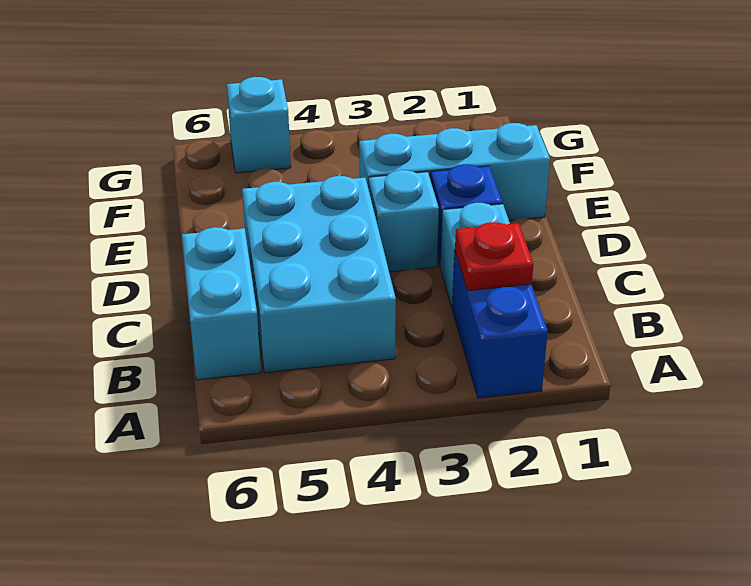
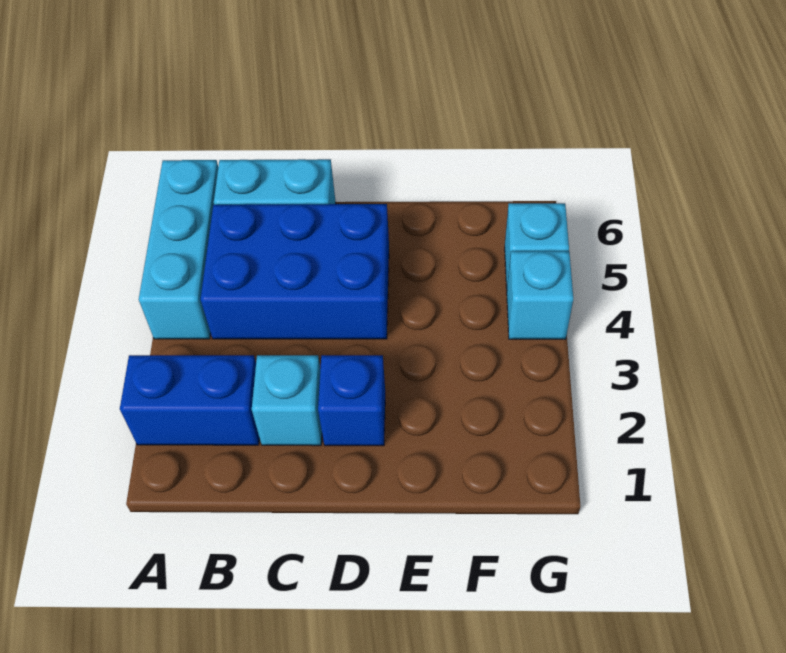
red 1x1 plate [455,222,533,291] -> none
cyan 2x3 brick [242,176,396,373] -> blue 2x3 brick [200,204,389,339]
cyan 1x1 brick [369,170,439,272] -> cyan 1x1 brick moved to [507,251,573,339]
cyan 1x3 brick [359,123,550,221] -> cyan 1x3 brick moved to [139,160,218,339]

